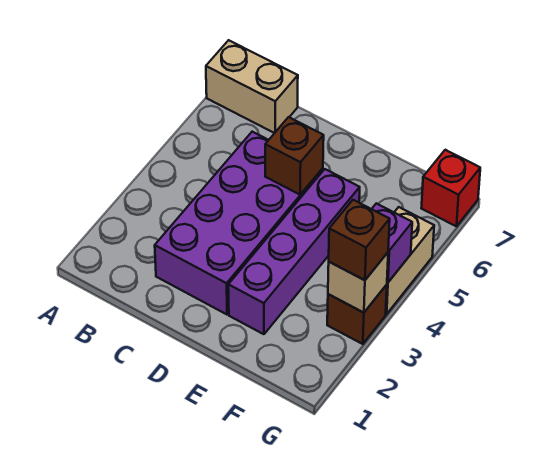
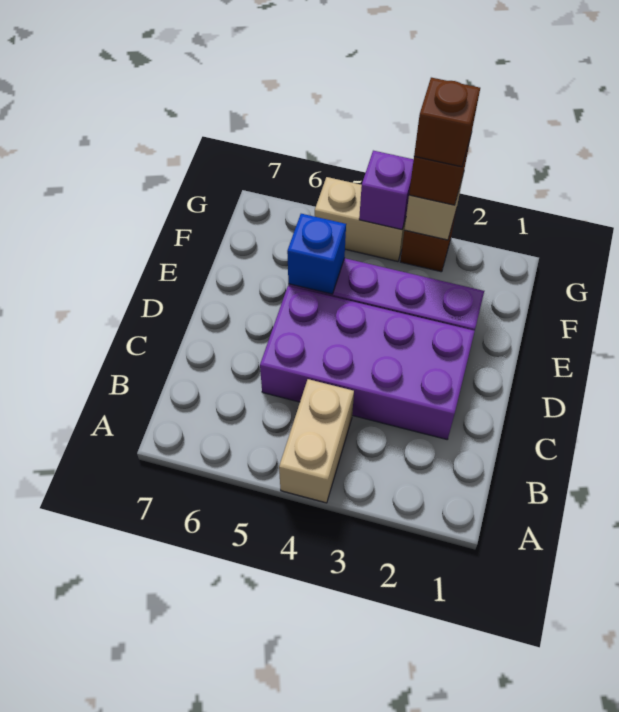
tan 1x2 brick [206,40,298,133] -> tan 1x2 brick moved to [279,379,354,503]
brown 1x1 brick [265,117,324,195] -> brown 1x1 brick moved to [414,78,480,167]
none -> blue 1x1 brick [287,214,346,294]
red 1x1 brick [422,150,480,226] -> none

